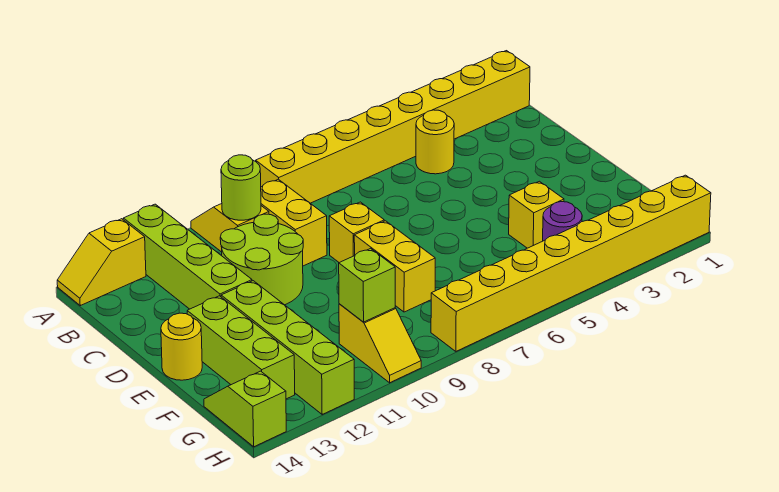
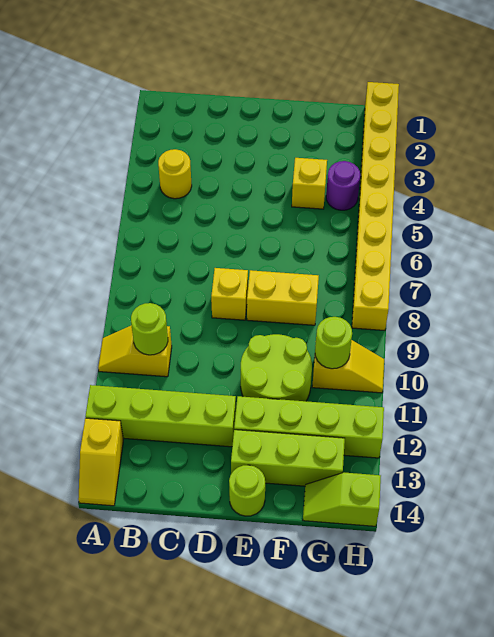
yellow 1x8 brick [256,51,530,203] -> none
yellow 1x2 brick [261,179,327,266] -> none
lime 2x2 round brick [220,214,303,305] -> lime 2x2 round brick moved to [241,334,312,401]
yellow 1x1 round brick [161,313,202,380] -> lime 1x1 round brick [229,465,265,516]
lime 1x1 brick [339,248,395,322] -> lime 1x1 round brick [315,317,352,369]

